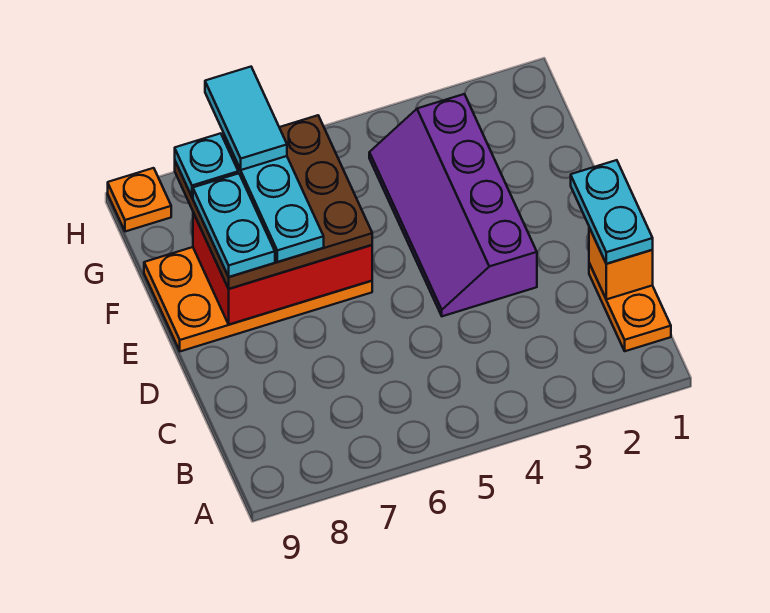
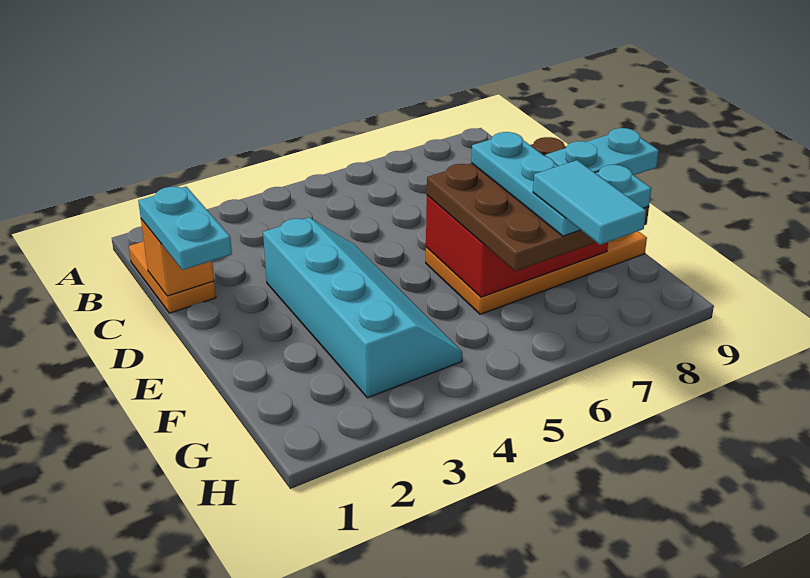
purple 2x4 slope [369,94,537,316] -> cyan 2x4 slope [263,218,462,398]
cyan 1x2 plate [193,173,275,277] -> cyan 1x2 plate turned to [545,128,659,175]
orange 1x1 plate [108,168,171,232] -> none

